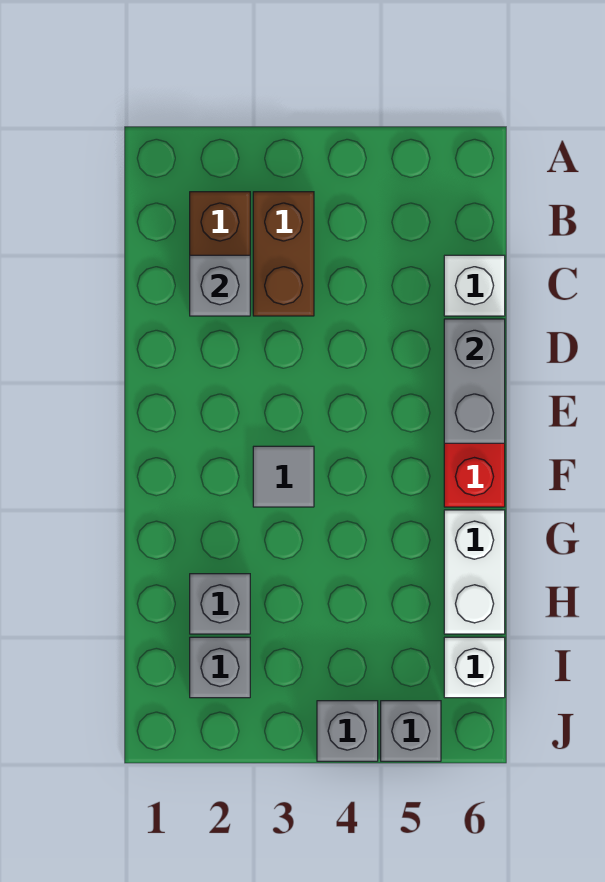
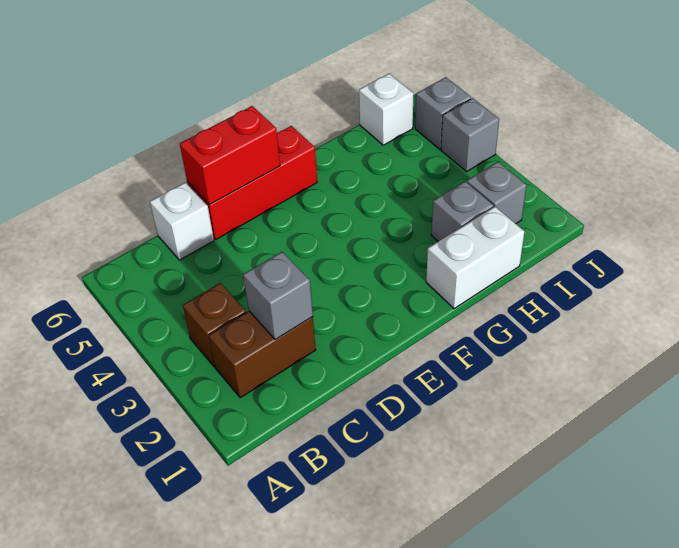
brown 1x2 brick [253,192,314,316] -> brown 1x1 brick [183,283,246,367]
grey 1x2 brick [444,319,505,443] -> red 1x2 brick [180,106,280,205]
grey 1x1 tile [253,446,314,507] -> none
white 1x2 brick [444,510,505,634] -> white 1x2 brick moved to [426,207,524,309]

